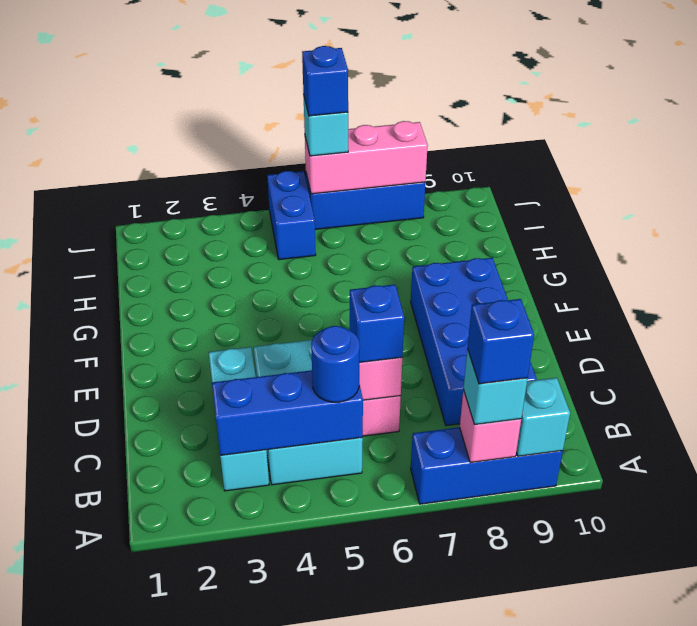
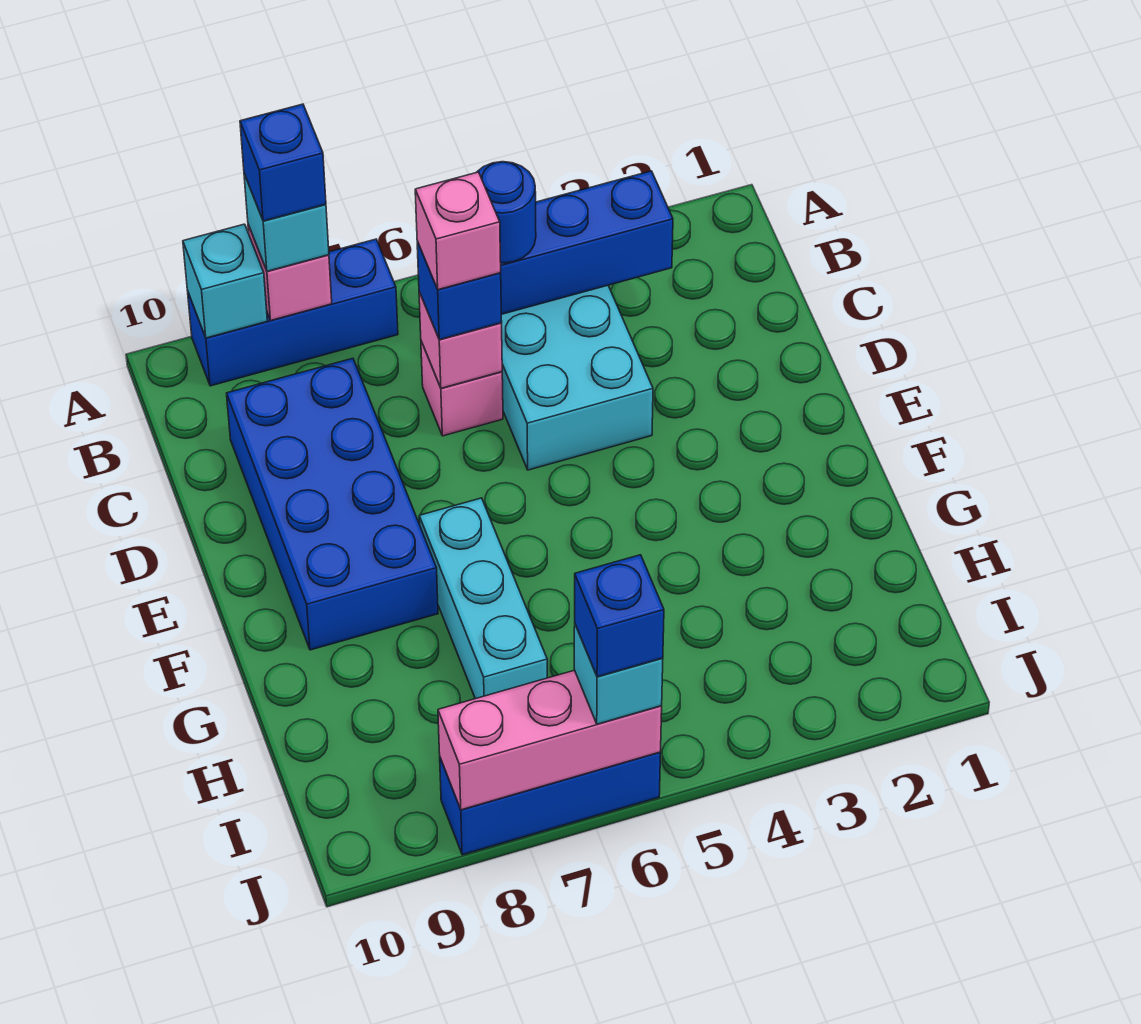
cyan 1x3 brick [209,347,269,491] -> cyan 1x3 brick moved to [419,498,547,699]
none -> pink 1x1 brick [415,172,501,290]
blue 1x2 brick [267,171,316,260] -> none

